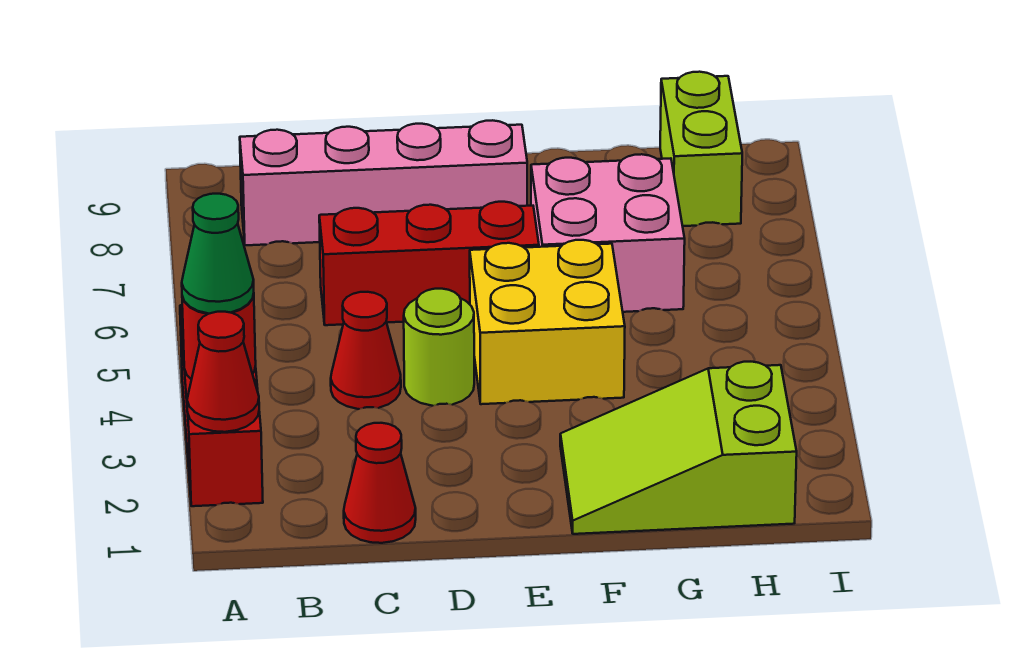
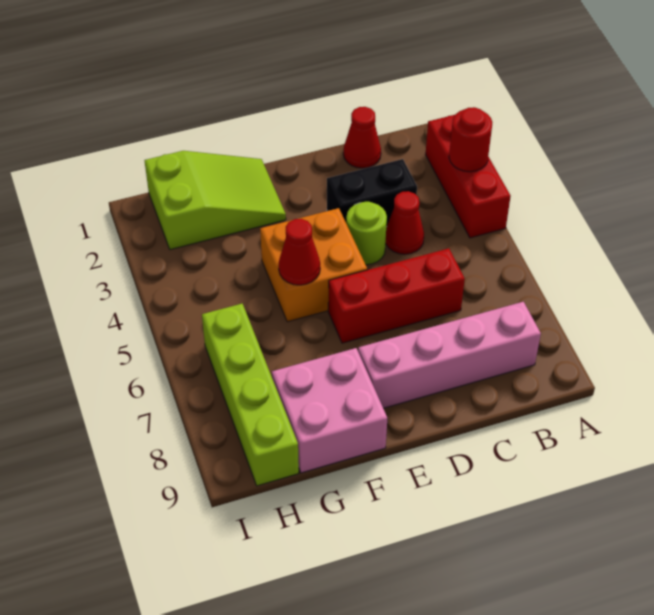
red 1x1 cone [187,312,259,432] -> red 1x1 cone moved to [279,219,320,285]
green 1x1 cone [182,194,254,314] -> none
none -> black 1x2 brick [327,159,417,227]
yellow 2x2 brick [470,240,625,404] -> orange 2x2 brick [260,208,367,322]
pink 2x2 brick [531,154,685,312] -> pink 2x2 brick moved to [272,348,387,473]
lime 1x2 brick [660,72,742,226] -> lime 1x4 brick [202,304,299,486]

